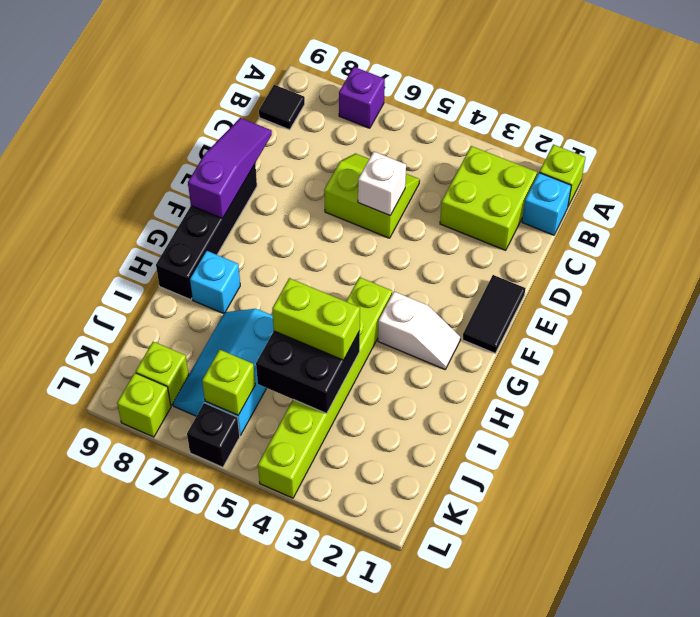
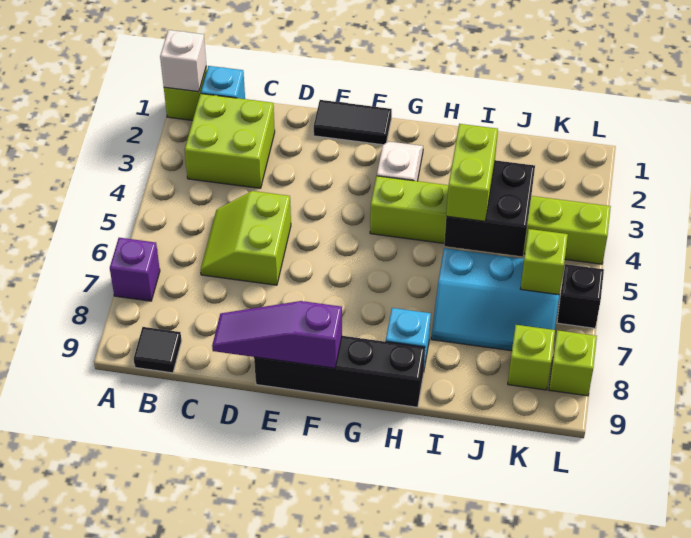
white 1x1 brick [358,152,406,215] -> white 1x1 brick moved to [160,30,206,92]

